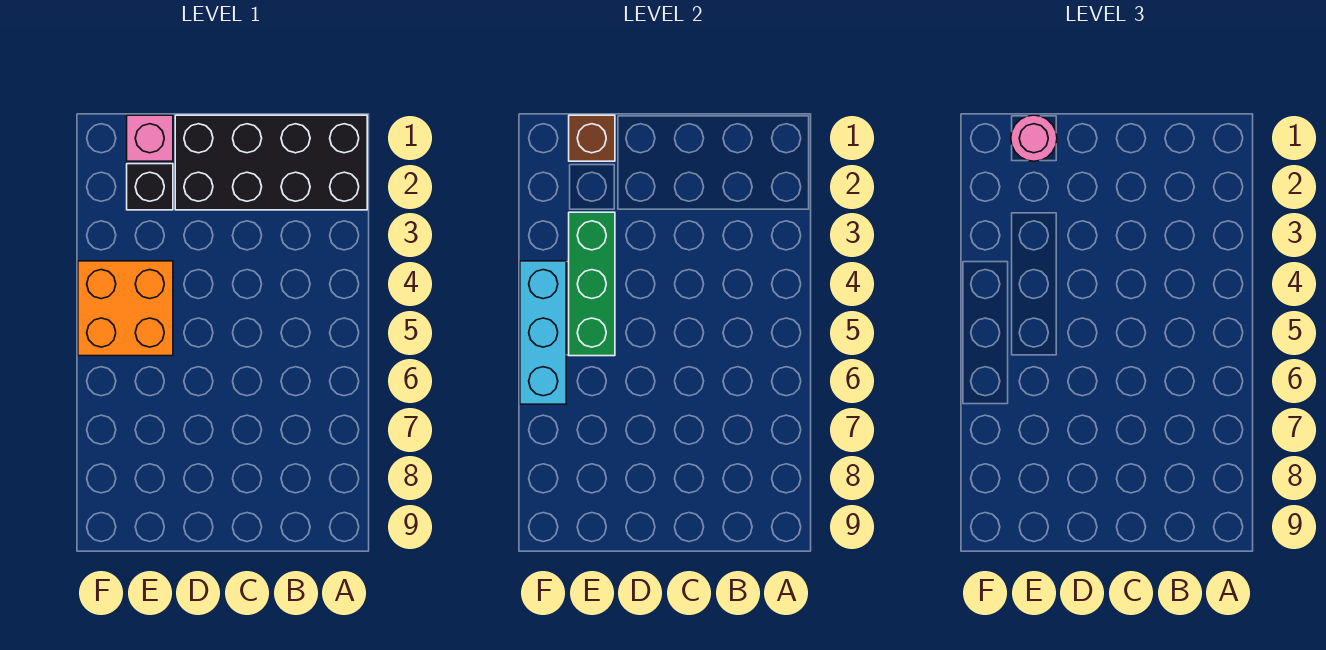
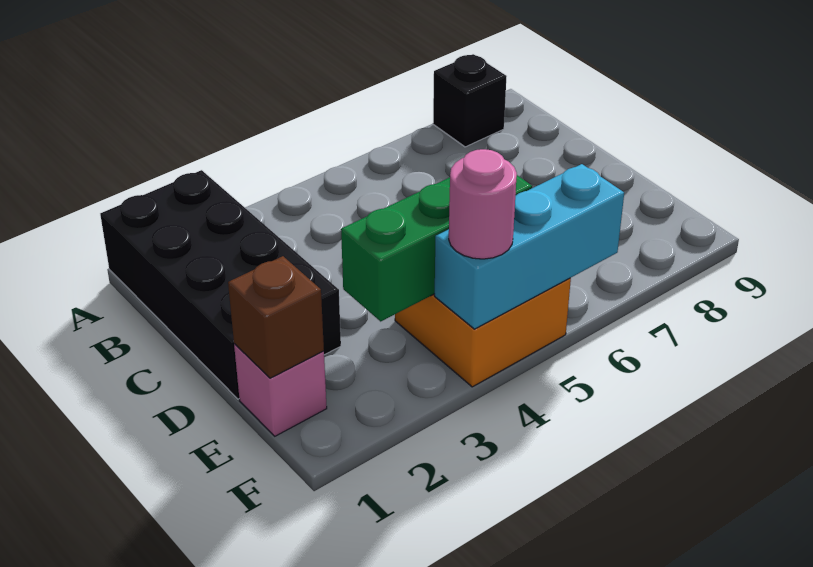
pink 1x1 round brick [1011,115,1057,161] -> pink 1x1 round brick moved to [449,149,517,259]
black 1x1 brick [127,164,173,210] -> black 1x1 brick moved to [433,54,507,147]

